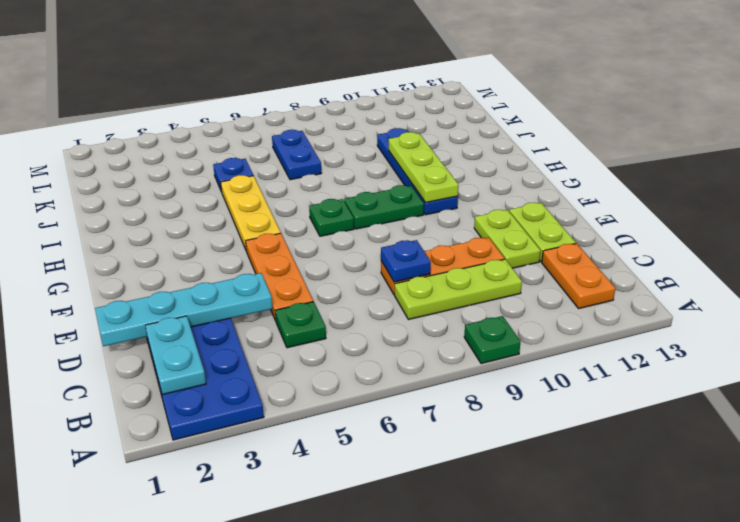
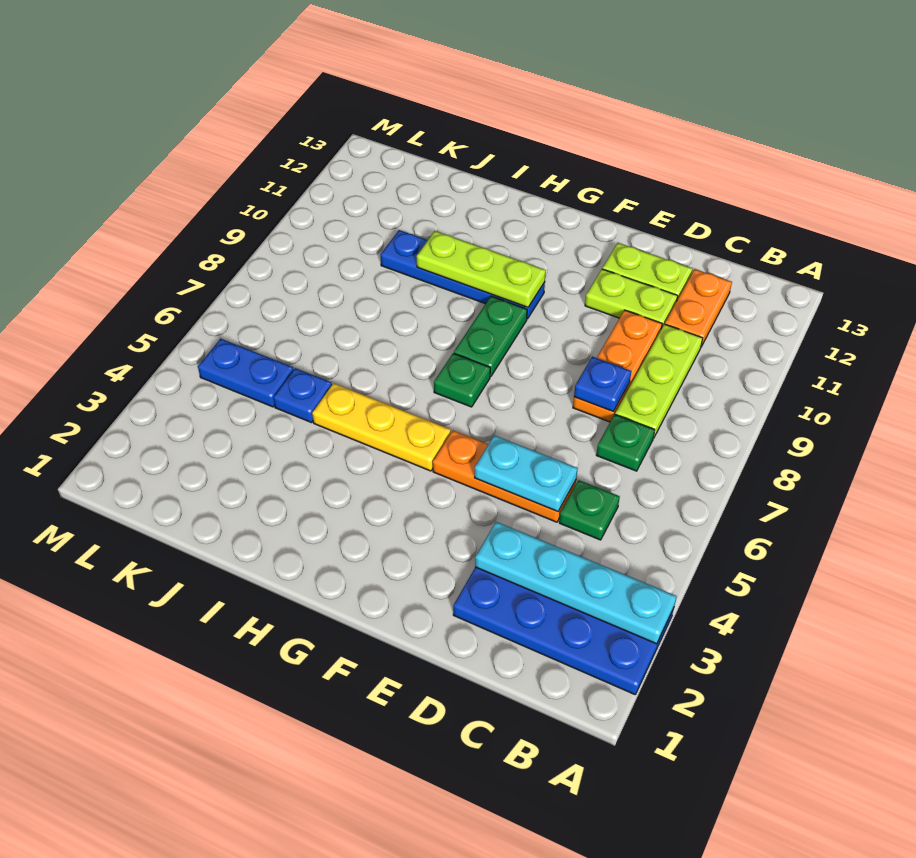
green 1x1 plate [464,316,521,364] -> green 1x1 plate moved to [596,415,655,471]
cyan 1x2 plate [145,316,206,395] -> cyan 1x2 plate moved to [474,435,578,512]
orange 1x2 plate [542,243,615,308] -> orange 1x2 plate turned to [665,269,732,347]
cyan 1x4 plate [95,273,273,346] -> cyan 1x4 plate turned to [475,522,677,644]
blue 1x2 plate [272,130,321,180] -> blue 1x2 plate moved to [198,339,294,407]

